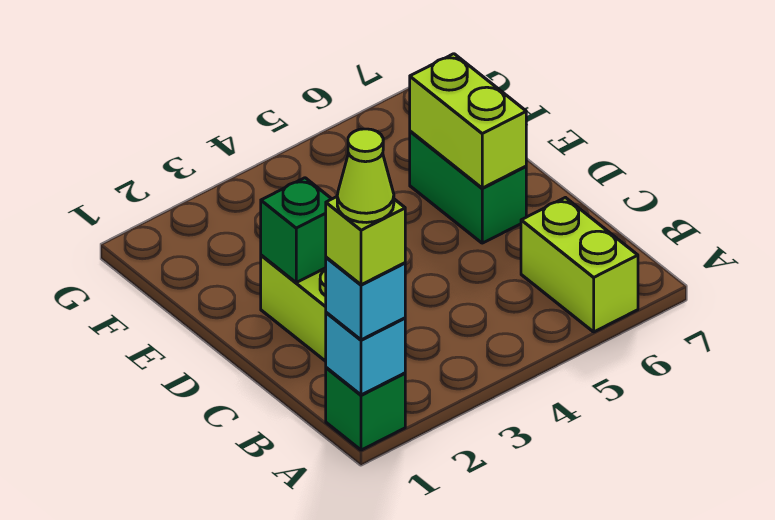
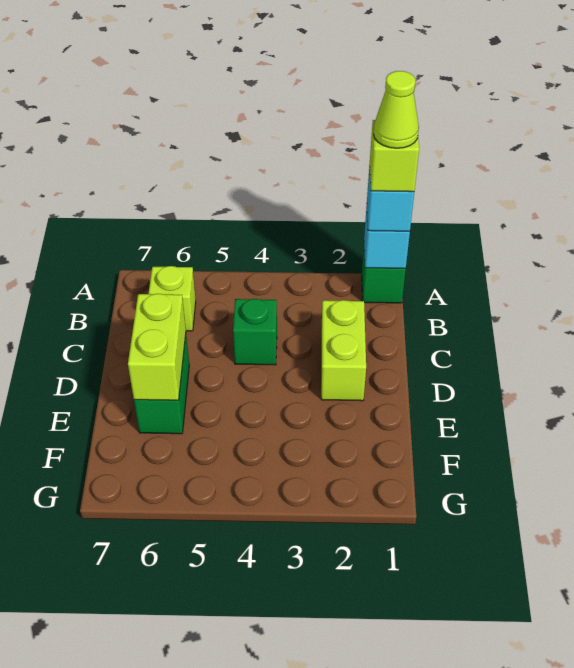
lime 1x2 brick [521,198,638,332] -> lime 1x1 brick [148,266,196,331]
green 1x1 brick [261,178,331,283] -> green 1x1 brick moved to [233,299,277,365]

